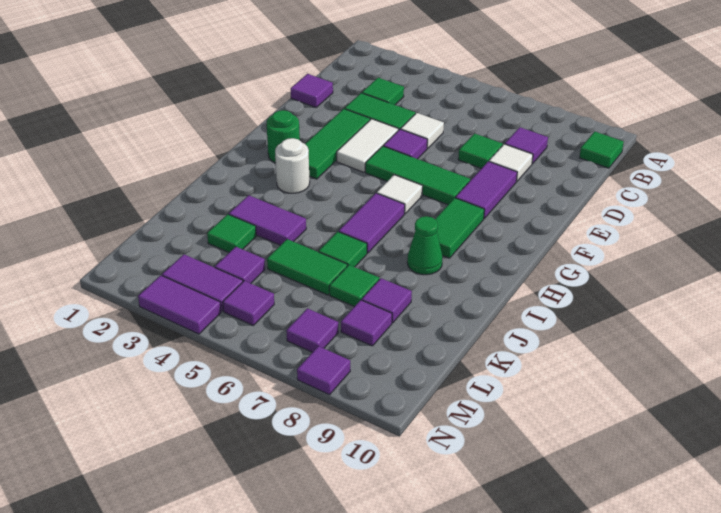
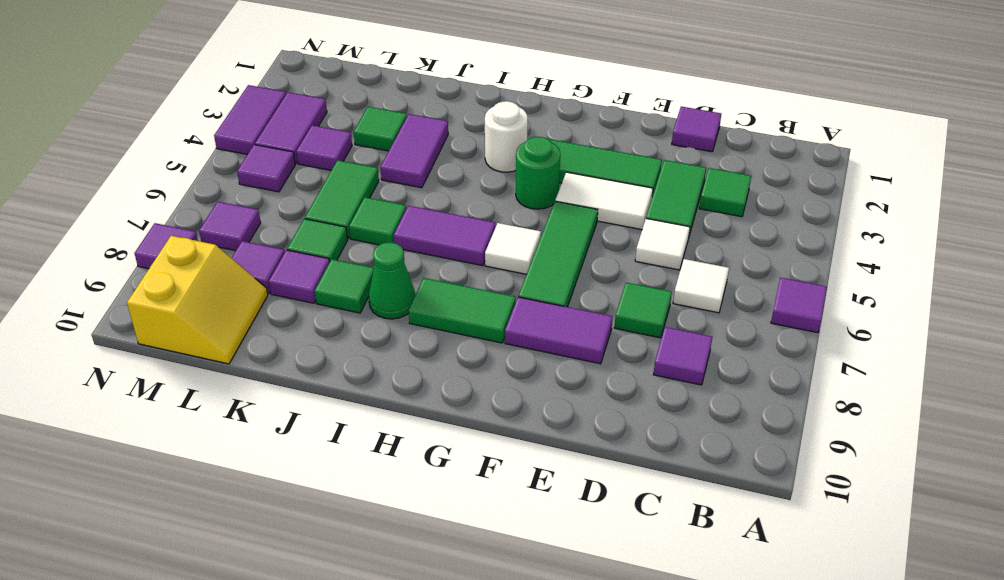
green 1x1 tile [580,131,624,168] -> green 1x1 tile moved to [315,259,374,313]
white 1x1 tile [489,144,533,181] -> white 1x1 tile moved to [673,259,729,313]
purple 1x1 tile [383,129,427,159] -> purple 1x1 tile moved to [771,278,827,333]
green 1x1 round brick [267,110,300,163] -> green 1x1 round brick moved to [516,137,560,209]
none -> yellow 2x2 slope [127,236,268,364]

